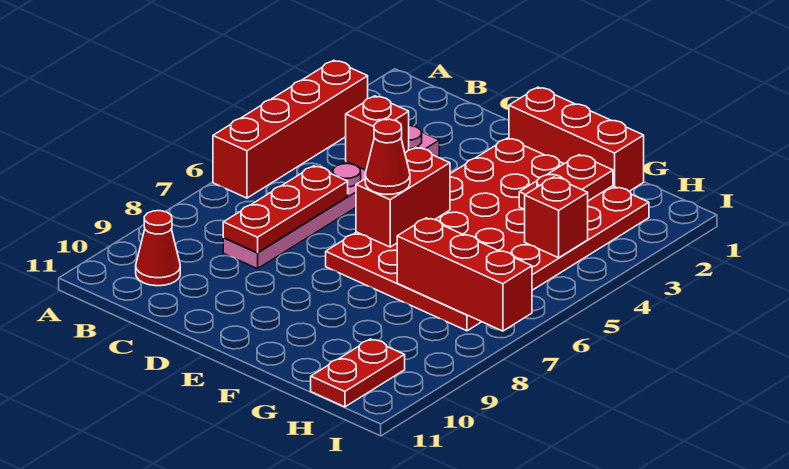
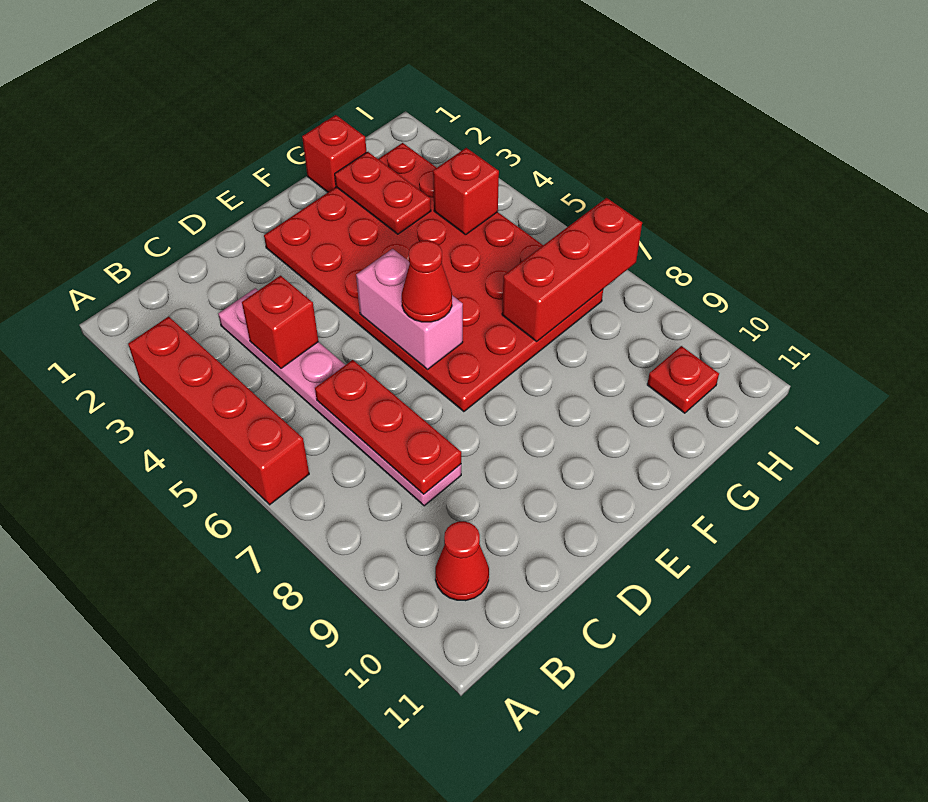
red 1x3 brick [509,87,644,191] -> red 1x1 brick [302,115,367,192]
red 1x2 brick [356,147,450,247] -> pink 1x2 brick [356,249,463,370]
red 1x2 plate [311,339,405,407] -> red 1x1 plate [647,346,719,413]

